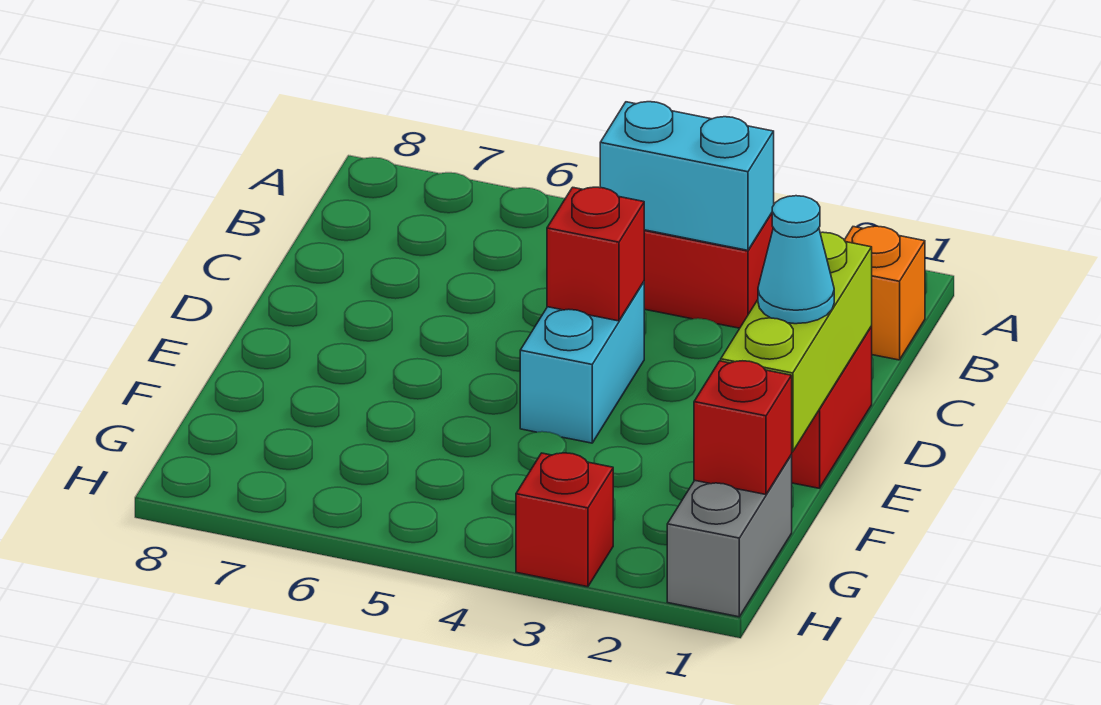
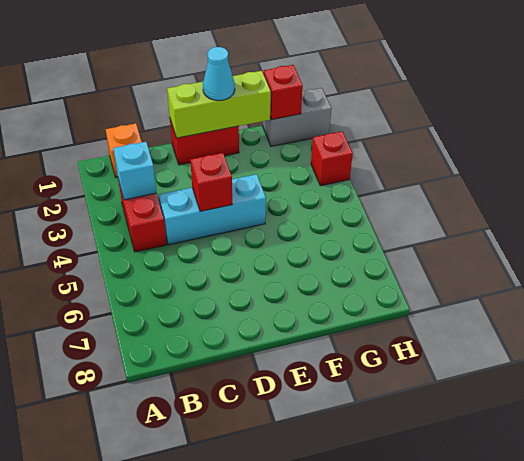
cyan 1x2 brick [600,102,774,250] -> cyan 1x1 brick [113,142,156,200]
cyan 1x2 brick [520,282,644,443] -> cyan 1x3 brick [159,174,266,245]

